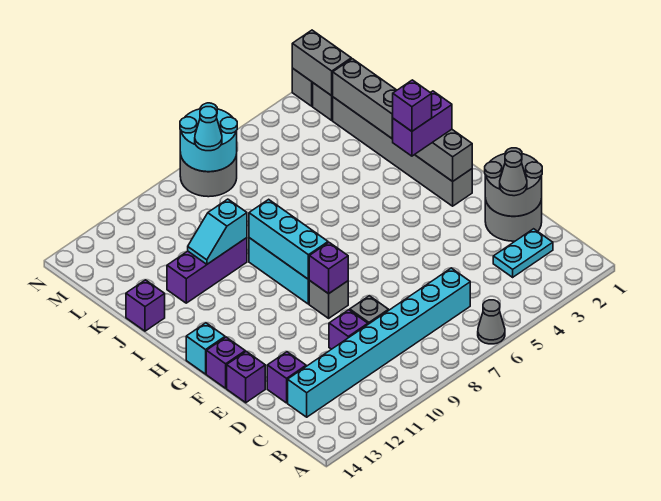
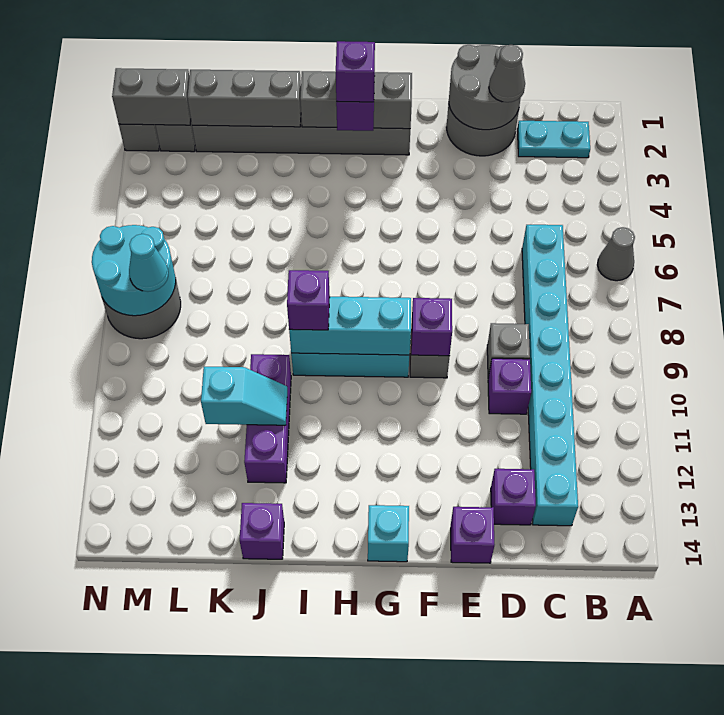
cyan 1x2 plate [493,229,553,277] -> cyan 1x2 plate turned to [517,121,590,158]
purple 1x1 brick [206,337,246,388] -> purple 1x1 brick moved to [287,270,330,330]
cyan 1x2 slope [188,199,247,264] -> cyan 1x2 slope turned to [201,367,287,425]

